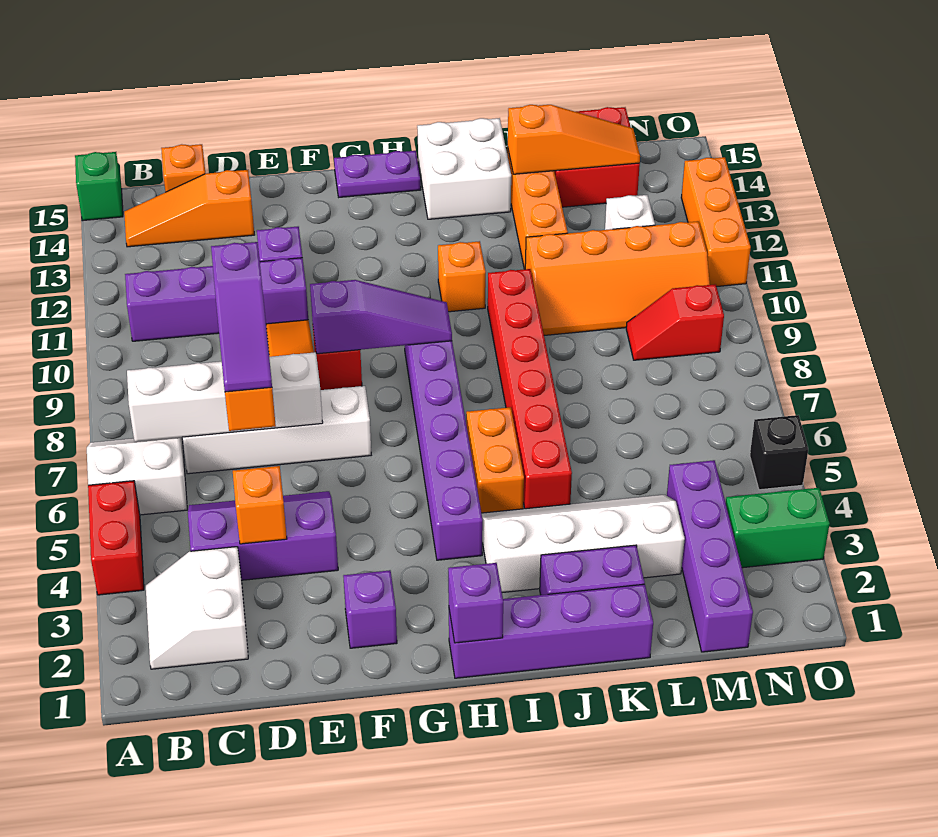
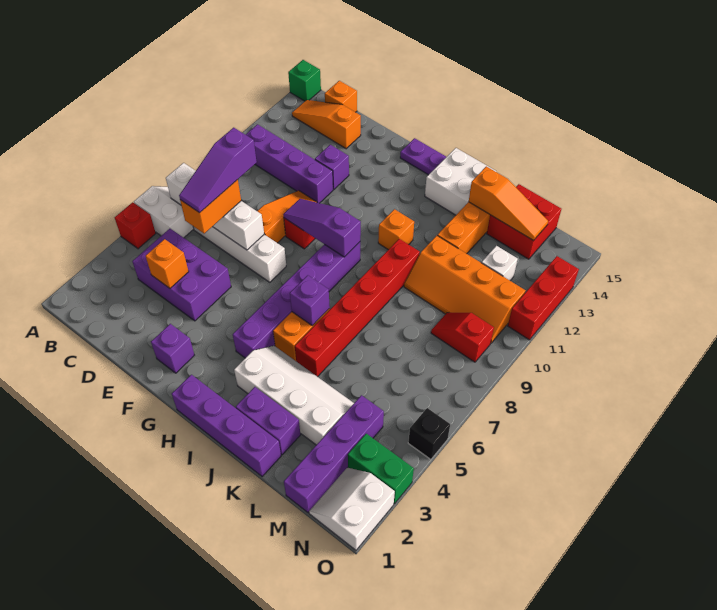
red 1x2 brick [88,481,144,595] -> red 1x1 brick [115,202,156,249]
white 2x2 slope [146,547,248,669] -> white 2x2 slope moved to [309,468,395,550]
purple 2x3 slope [188,491,338,580] -> purple 2x3 brick [132,229,231,321]
purple 1x3 slope [310,280,452,354] -> purple 1x3 slope turned to [283,199,361,257]
purple 1x1 brick [448,563,503,643] -> purple 1x1 brick moved to [290,275,330,326]
orange 1x3 brick [681,157,751,287] -> red 1x3 brick [508,256,579,340]

